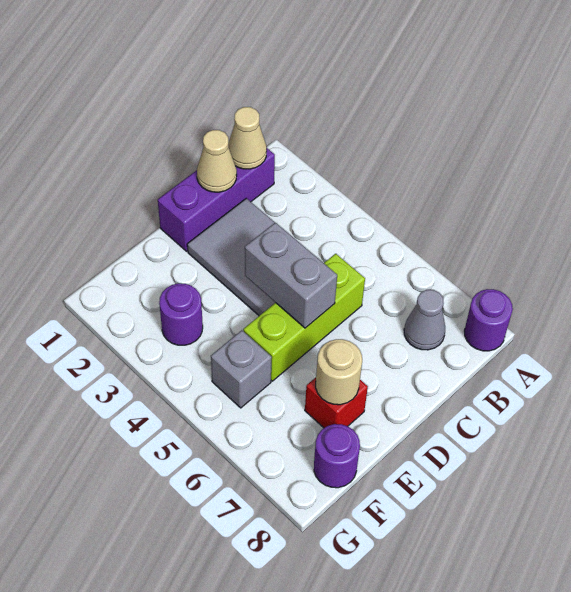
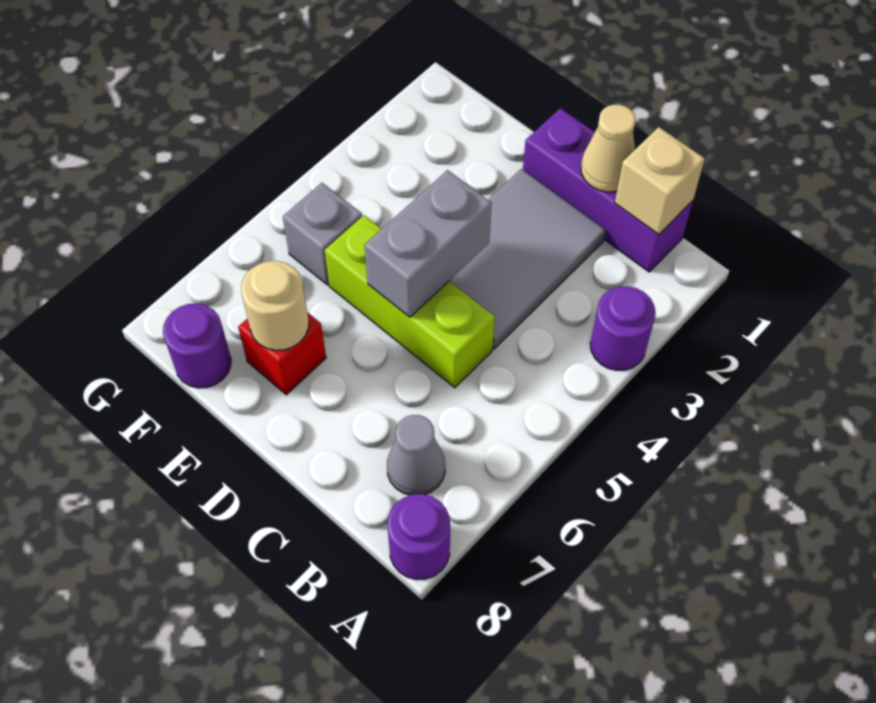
tan 1x1 cone [228,107,267,169] -> tan 1x1 brick [615,127,705,234]
purple 1x1 round brick [159,283,203,345] -> purple 1x1 round brick moved to [590,286,656,370]

